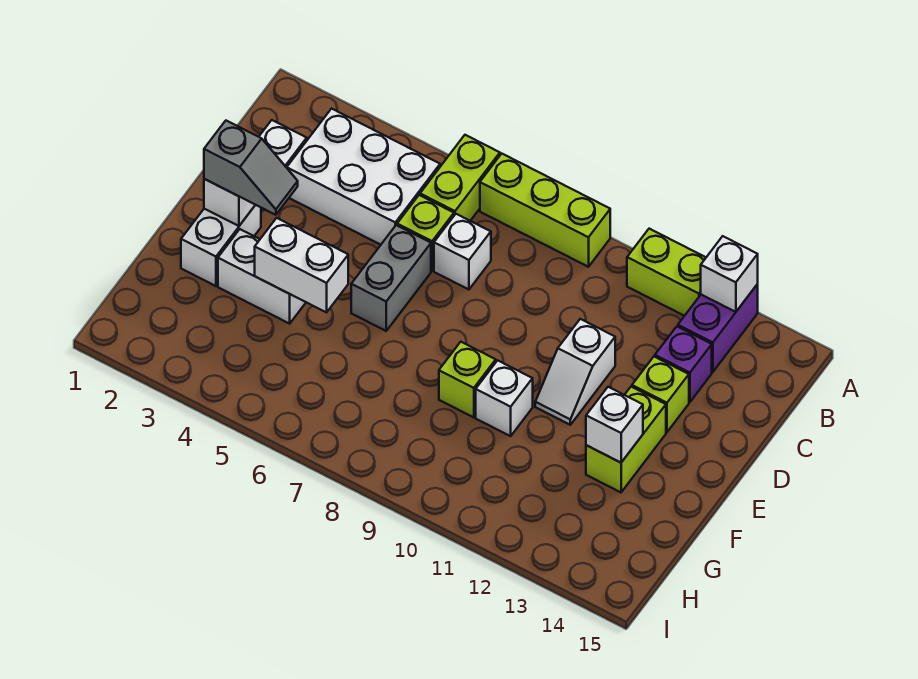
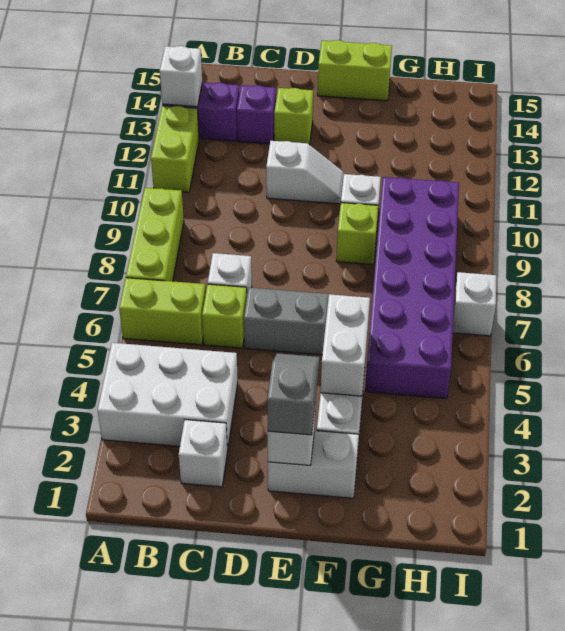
white 2x3 brick [287,109,440,245] -> white 2x3 brick turned to [98,343,238,450]
lime 1x2 brick [586,387,666,492] -> lime 1x2 brick moved to [318,40,392,101]
white 1x1 brick [586,387,643,463] -> white 1x1 brick moved to [453,272,496,336]
none -> purple 2x6 brick [365,177,459,399]

